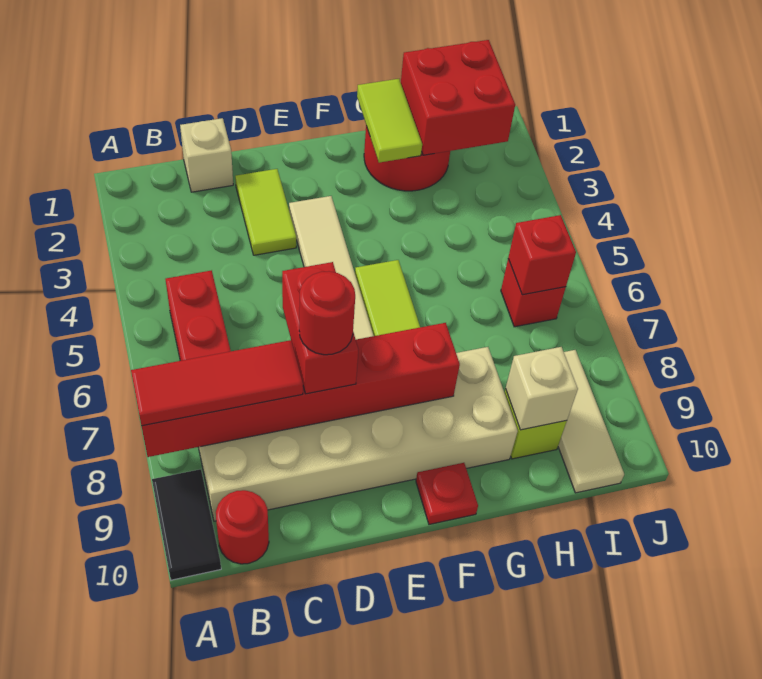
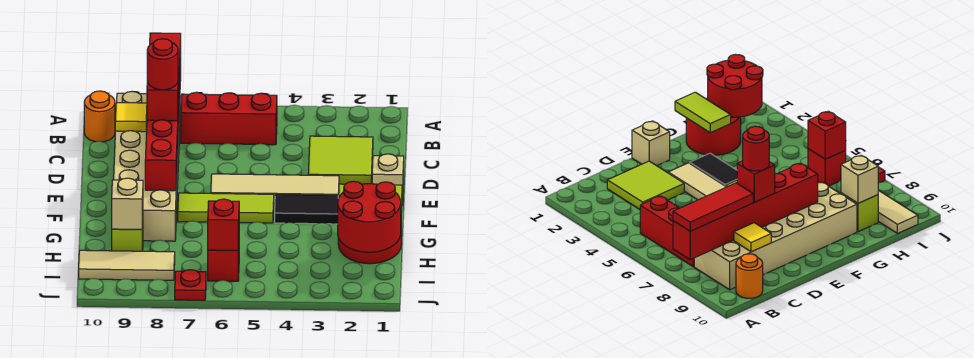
black 1x2 tile [152,469,221,580] -> black 1x2 tile moved to [275,194,338,224]
red 1x1 round brick [216,490,269,564] -> orange 1x1 round brick [84,91,115,142]
tan 1x1 brick [180,118,233,192] -> tan 1x1 brick moved to [372,154,404,205]
none -> yellow 1x1 tile [115,103,147,132]
lime 1x2 tile [235,169,296,255] -> lime 2x2 tile [308,136,373,184]
red 1x2 brick [282,262,358,394] -> red 1x1 brick [147,81,178,121]
red 1x1 plate [416,463,478,524] -> red 1x1 plate moved to [175,270,206,300]
red 2x2 brick [401,40,515,155] -> red 2x2 round brick [338,181,401,252]

